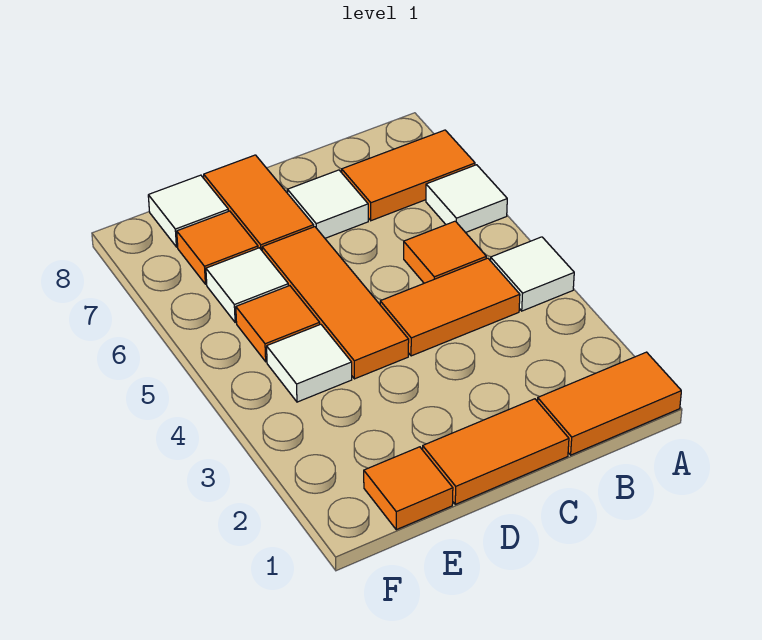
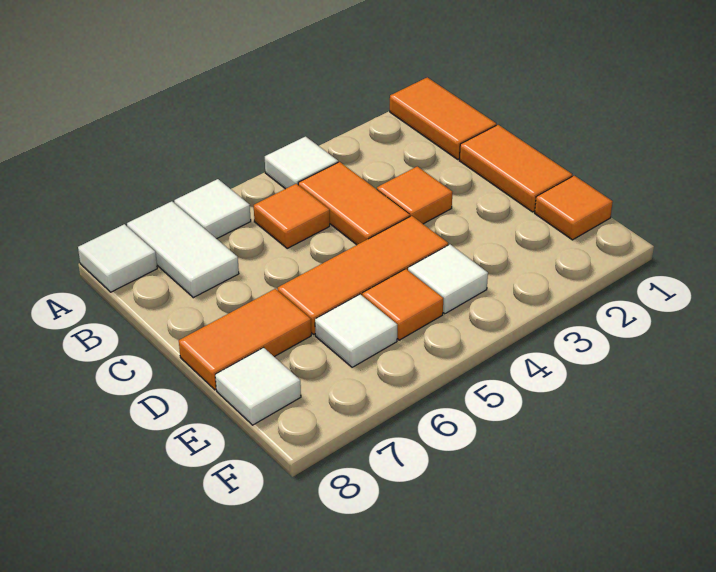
orange 1x2 tile [342,130,475,221] -> white 1x2 tile [127,201,239,298]
white 1x1 tile [288,170,368,238] -> white 1x1 tile moved to [78,224,157,292]
orange 1x1 tile [177,211,258,284] -> orange 1x1 tile moved to [377,166,452,224]

